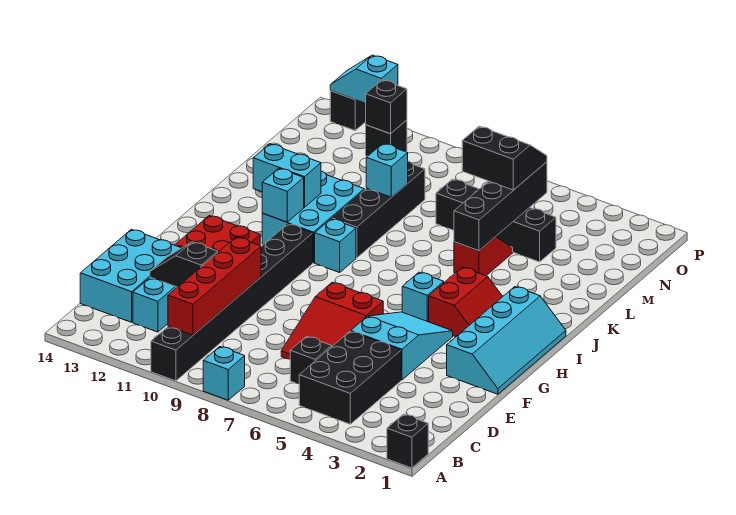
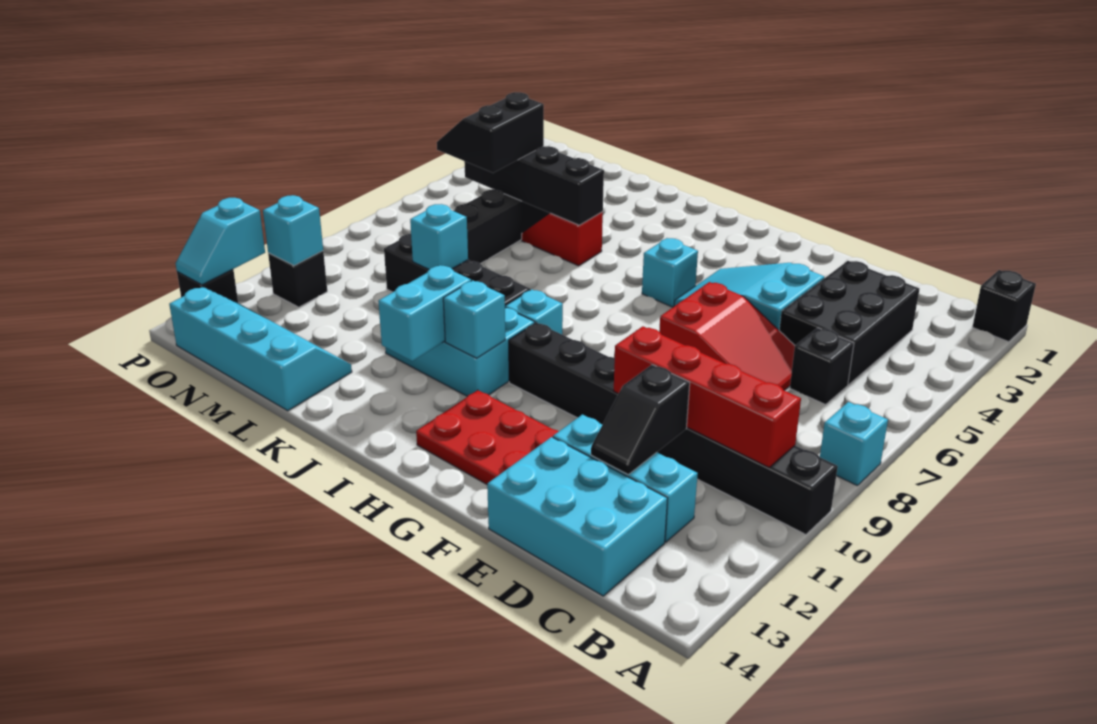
black 2x3 brick [299,331,401,424] -> black 2x3 brick turned to [779,261,919,385]
cyan 2x4 slope [447,287,566,394] -> cyan 2x4 slope moved to [169,287,352,411]
red 2x2 slope [429,267,503,337] -> none
black 1x1 brick [366,80,407,134] -> cyan 1x1 brick [263,195,323,266]

